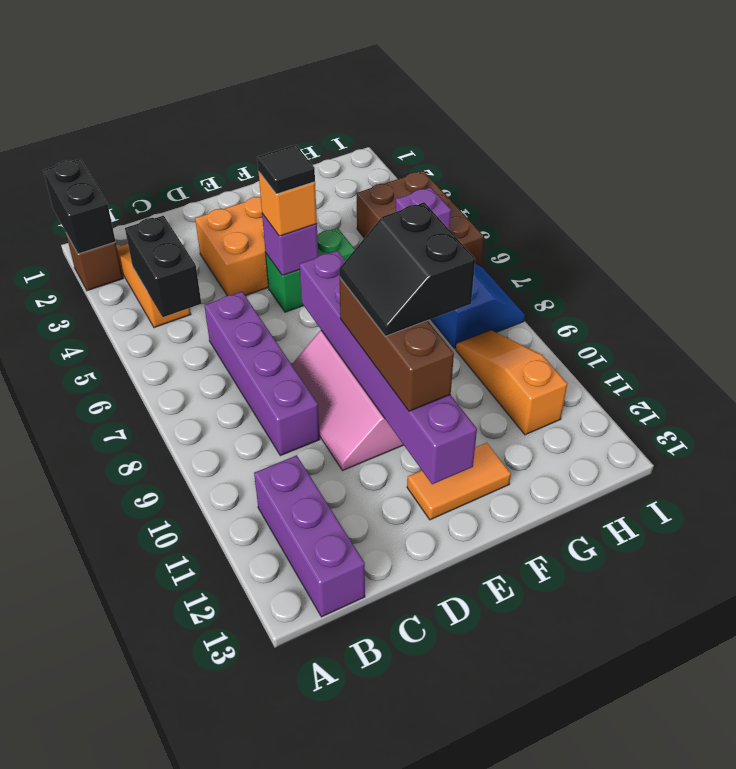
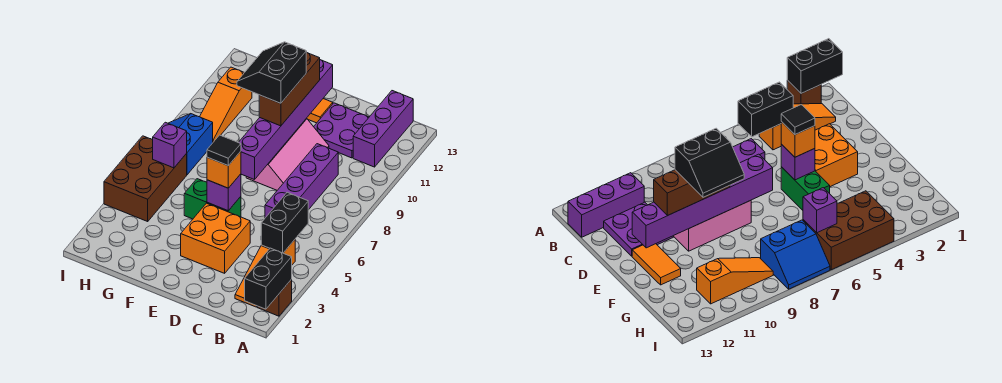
none -> purple 2x2 plate [314,103,369,158]
black 2x2 slope [339,202,475,336] -> black 2x2 slope turned to [237,42,306,103]

